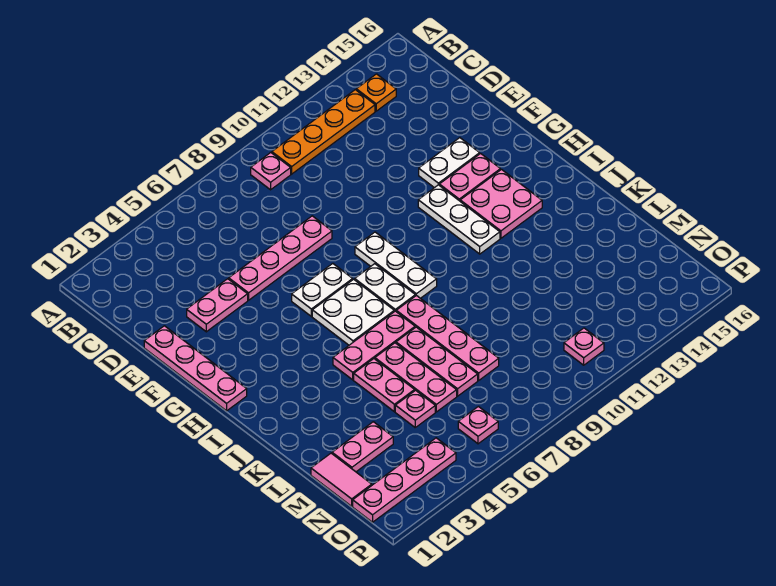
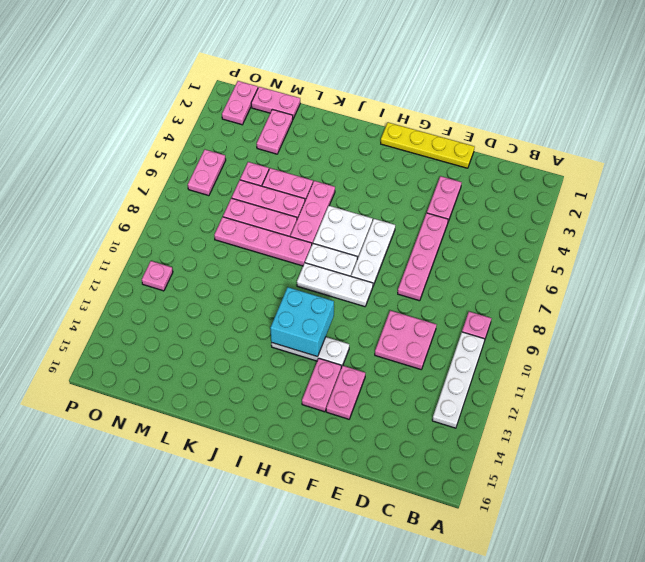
orange 1x4 plate [272,90,375,174] -> white 1x4 plate [432,332,485,428]
orange 1x1 plate [356,74,396,111] -> none
pink 1x4 plate [144,326,247,411] -> yellow 1x4 plate [381,122,475,168]
white 1x2 plate [419,138,480,188] -> pink 1x2 plate [326,366,365,419]
white 1x2 plate [292,264,353,316] -> white 1x3 plate [351,219,395,286]
none -> cyan 2x2 brick [270,287,334,357]
pink 2x2 plate [460,170,542,238] -> pink 2x2 plate moved to [375,311,436,369]
pink 1x2 tile [311,453,372,506] -> pink 1x2 plate [251,87,300,119]
pink 1x4 plate [353,438,456,522] -> pink 1x2 plate [222,81,258,125]
pink 1x1 plate [458,407,498,444] -> pink 1x2 plate [188,150,226,196]

